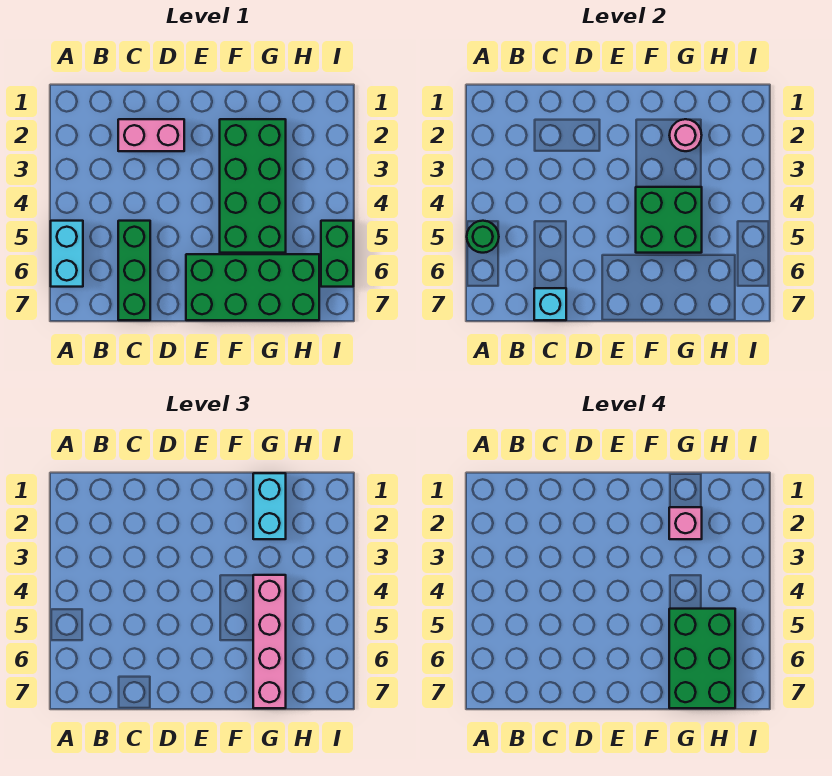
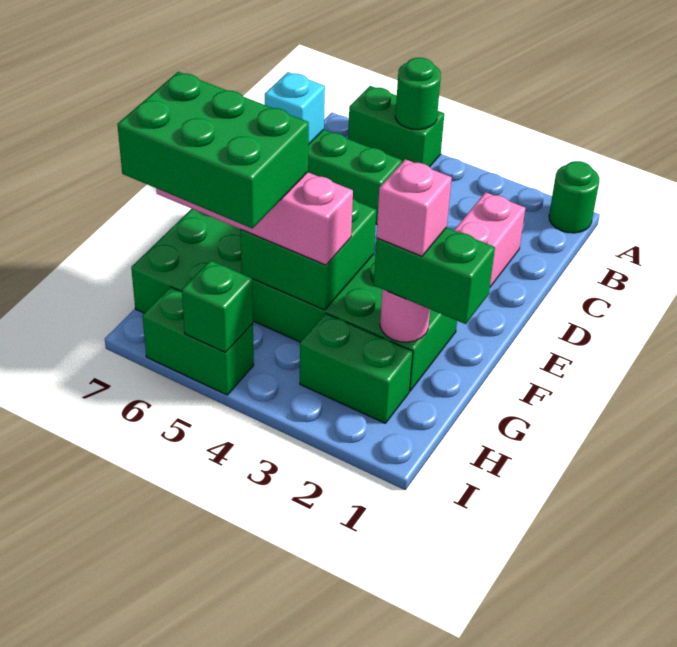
none -> green 1x1 round brick [549,161,599,233]
cyan 1x2 brick [51,221,83,287] -> green 1x2 brick [348,86,444,167]
cyan 1x2 brick [253,473,286,539] -> green 1x2 brick [374,228,495,324]
none -> green 1x2 brick [300,313,413,423]
none -> green 1x1 brick [182,260,253,353]

